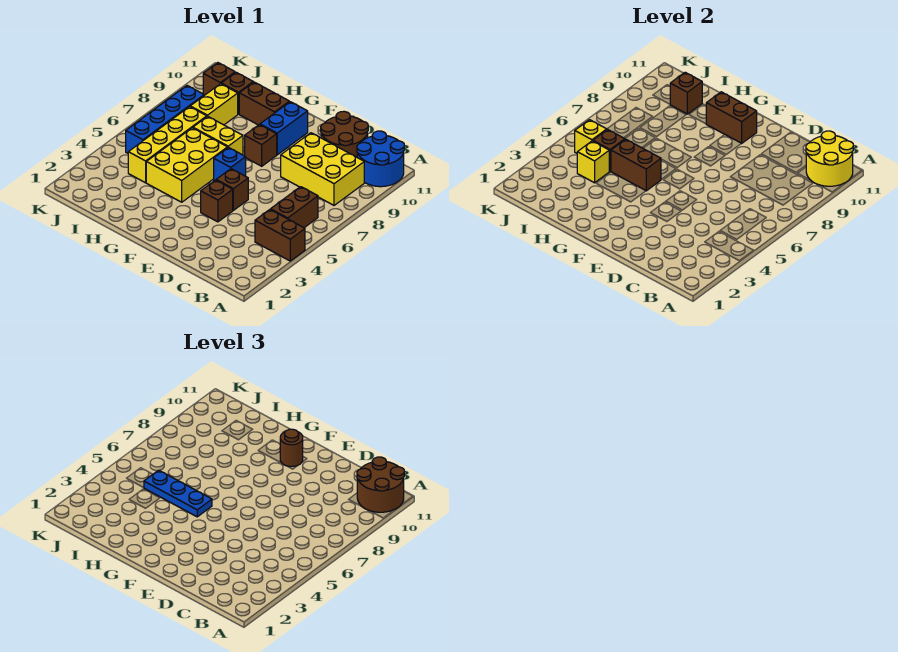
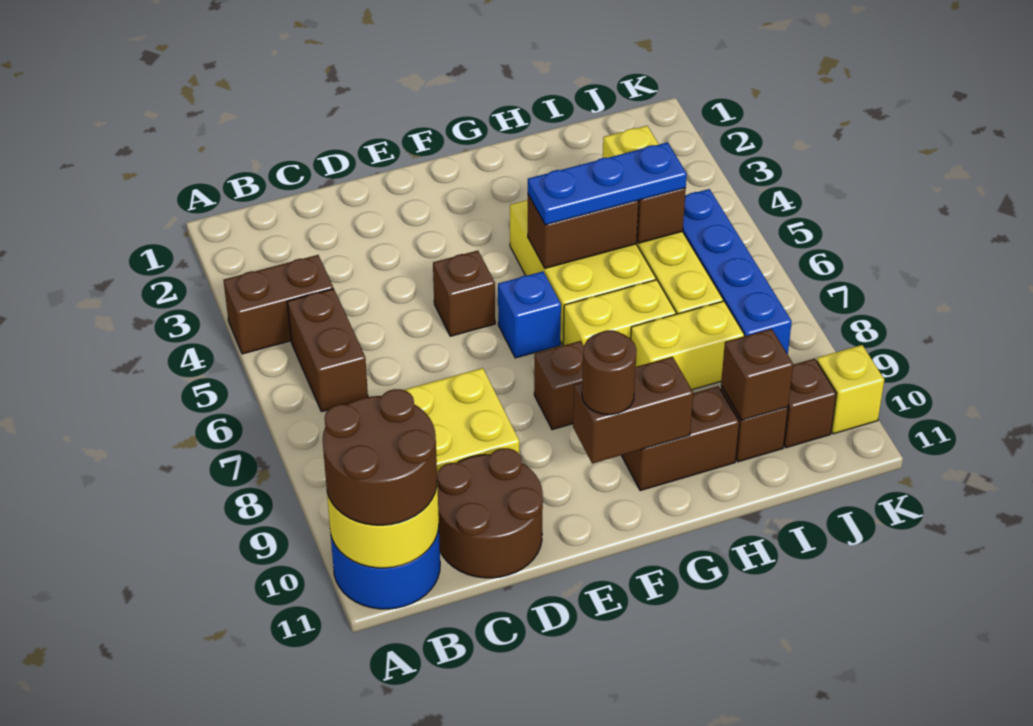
brown 1x1 brick [201,180,233,222] -> none
blue 1x2 brick [260,102,308,155] -> none
yellow 1x2 brick [190,84,238,125] -> yellow 1x2 brick turned to [631,301,744,390]
yellow 1x1 brick [575,120,607,153] -> yellow 1x1 brick moved to [817,345,884,434]

